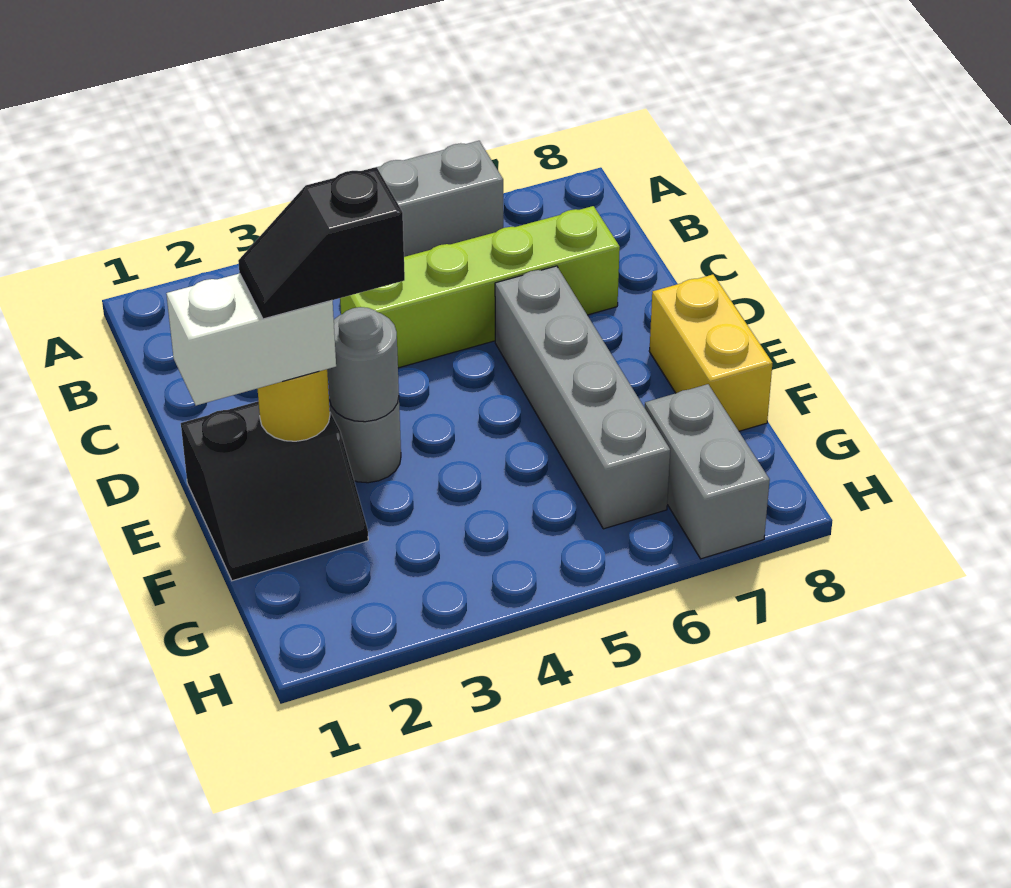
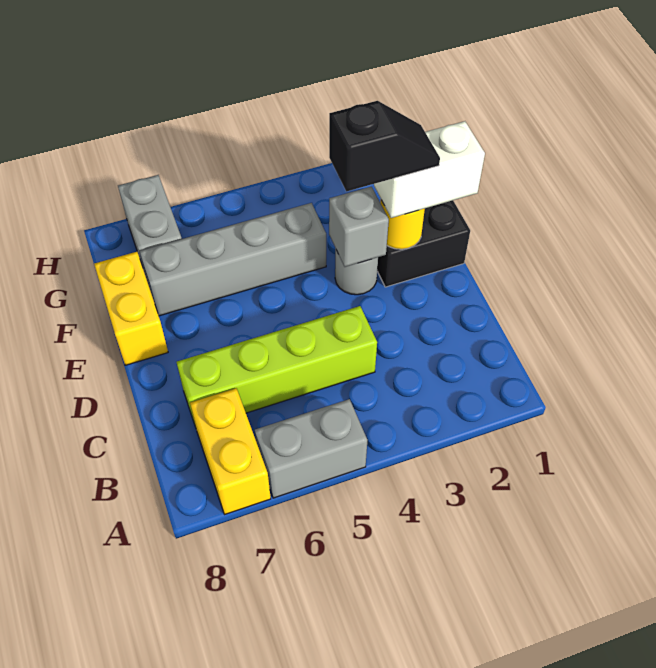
none -> yellow 1x2 brick [190,388,271,514]
grey 1x4 brick [495,266,670,529] -> grey 1x4 brick turned to [140,203,326,316]
grey 1x1 round brick [328,307,399,422] -> grey 1x1 brick [329,187,389,267]

